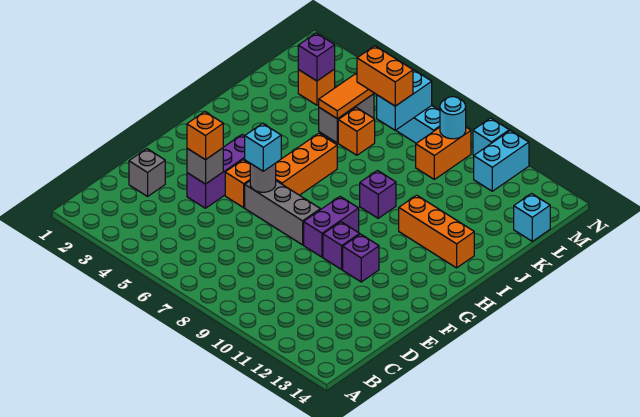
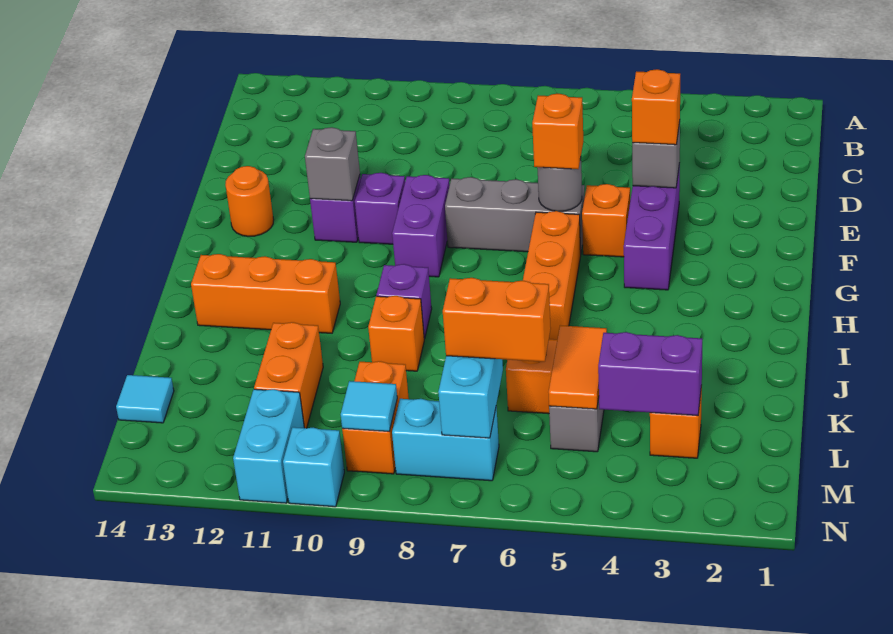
grey 1x1 brick [129,149,165,196] -> grey 1x1 brick moved to [305,127,360,201]
cyan 1x1 brick [245,123,281,171] -> orange 1x1 brick [532,94,583,169]
none -> orange 1x1 round brick [225,166,274,236]
none -> orange 1x1 brick [368,296,424,371]
none -> orange 1x2 brick [254,322,323,428]
purple 1x1 brick [298,33,335,81] -> purple 1x2 brick [598,332,702,416]
cyan 1x1 brick [514,194,550,241] -> cyan 1x1 tile [116,375,174,423]
cyan 1x1 round brick [440,97,466,139] -> cyan 1x1 tile [341,381,397,432]

